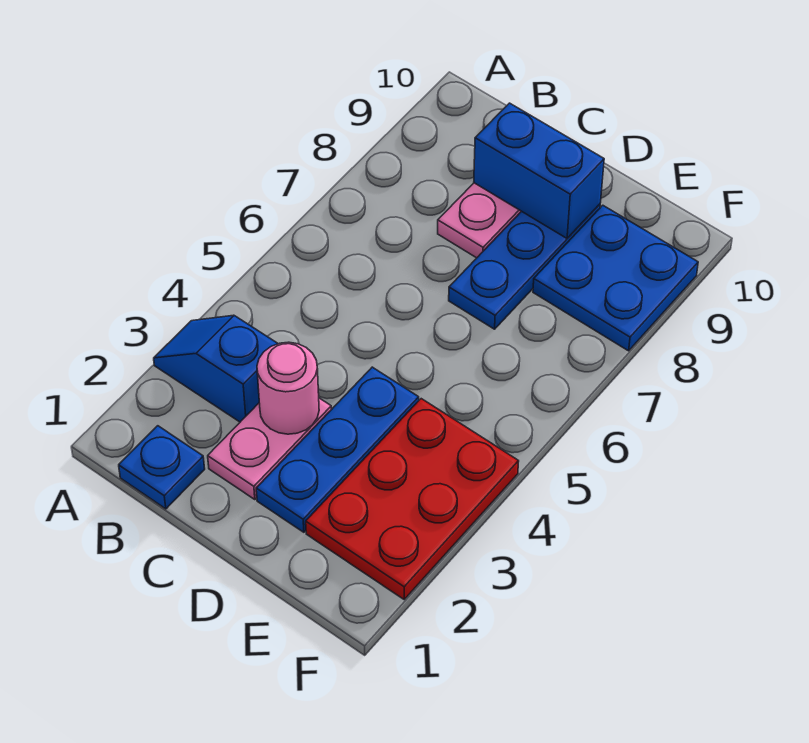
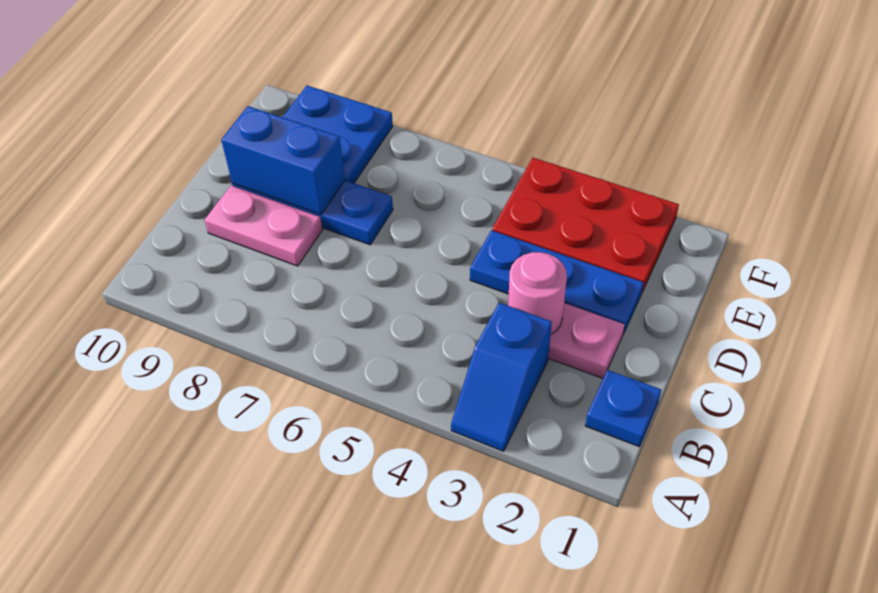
blue 1x2 brick [474,103,604,238] -> blue 1x2 brick turned to [221,106,345,214]

